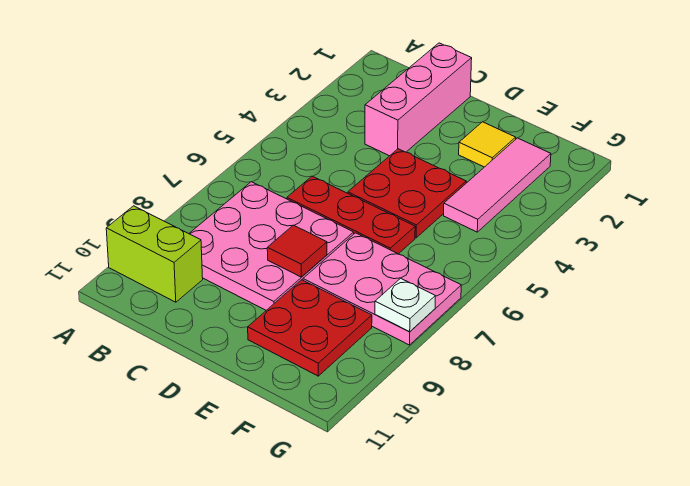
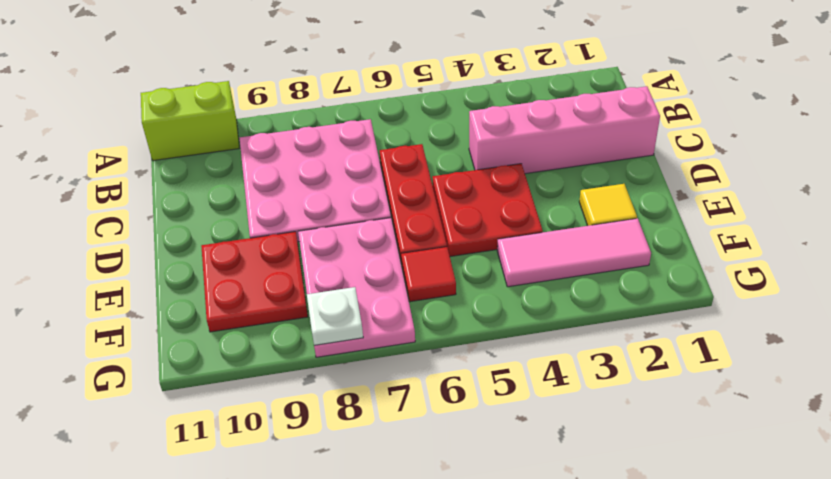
lime 1x2 brick [106,206,203,302] -> lime 1x2 brick turned to [141,81,239,161]
pink 1x3 brick [365,43,472,156] -> pink 1x4 brick [469,86,660,174]
red 1x1 tile [267,225,327,277] -> red 1x1 tile moved to [401,247,456,302]

